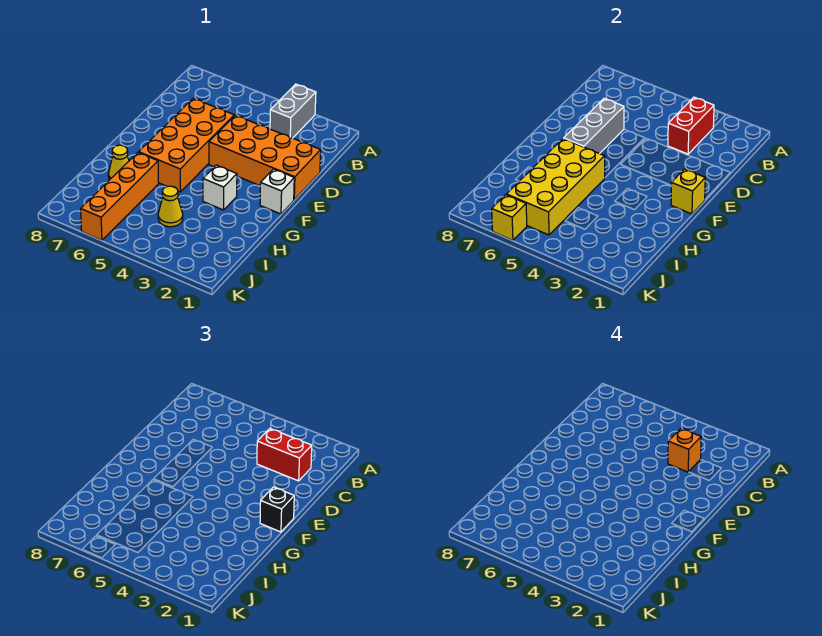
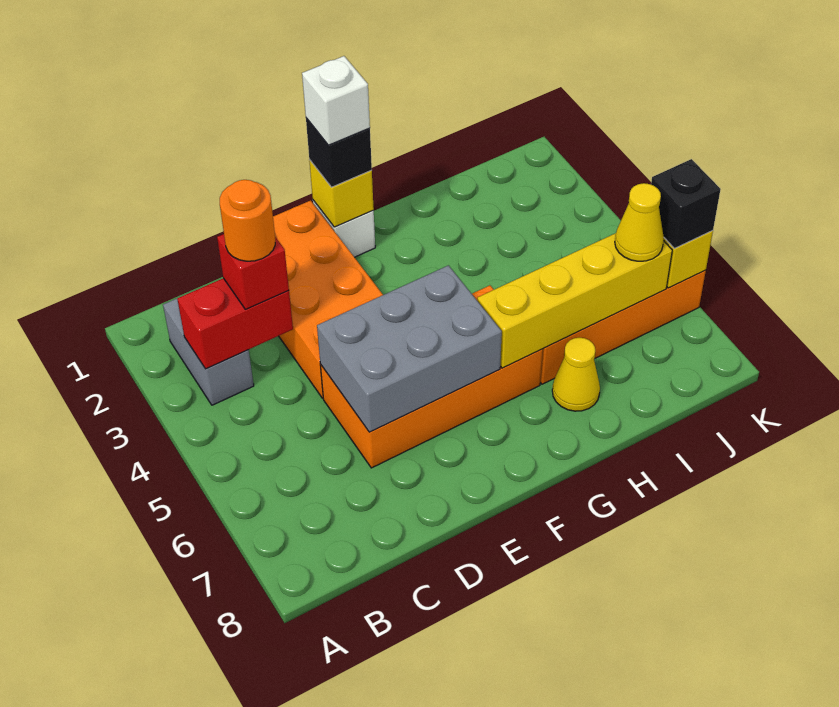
grey 1x2 brick [270,84,316,138] -> grey 1x2 brick turned to [163,299,254,405]
red 1x2 brick [257,429,312,481] -> red 1x1 brick [217,234,289,309]
orange 1x1 brick [668,429,701,472] -> orange 1x1 round brick [220,180,275,261]
grey 1x3 brick [564,98,624,154] -> grey 2x3 brick [317,265,502,432]
white 1x1 brick [203,165,237,210] -> white 1x1 brick moved to [302,56,370,145]
yellow 2x4 brick [506,139,605,235] -> yellow 1x4 brick [477,233,672,368]
yellow 1x1 cone [158,186,183,227] -> yellow 1x1 cone moved to [615,183,664,261]
none -> black 1x1 brick [651,159,721,248]

